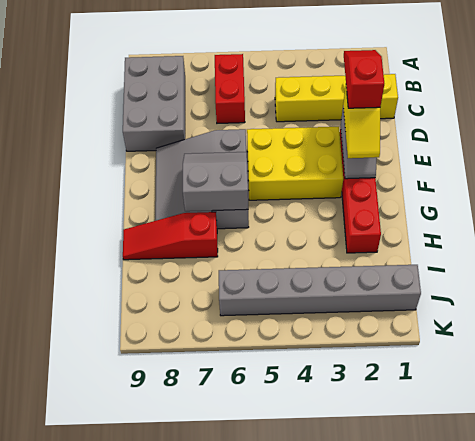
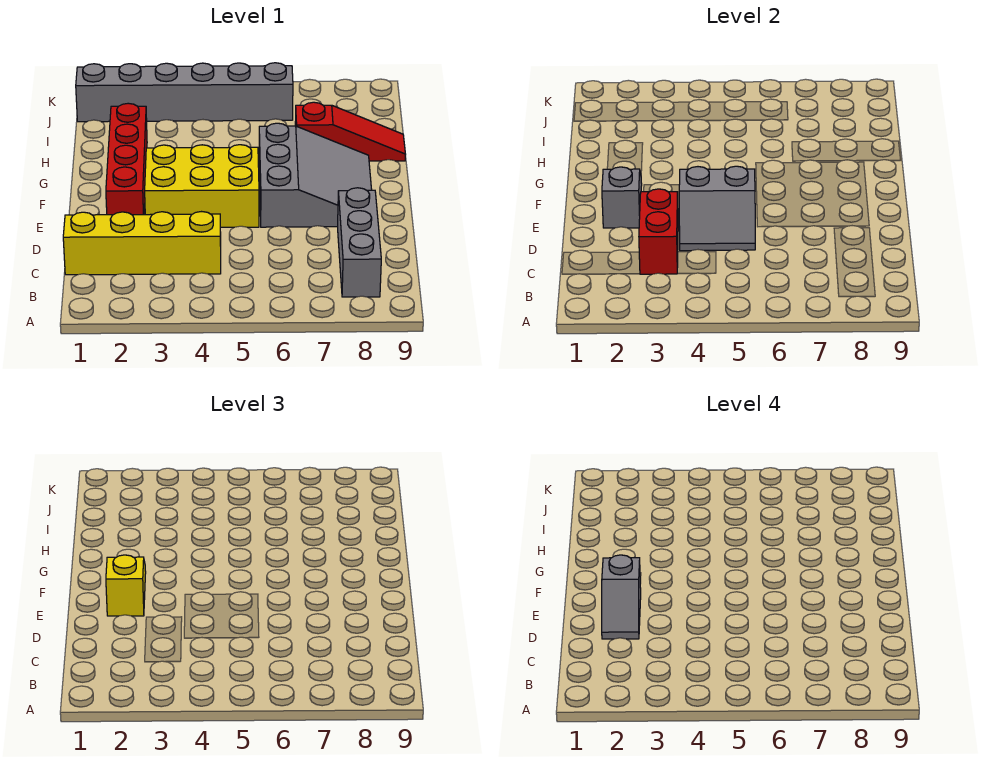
red 1x2 brick [215,54,245,123] -> red 1x2 brick moved to [639,189,678,274]
grey 2x3 brick [123,56,185,151] -> grey 1x3 brick [338,188,381,297]
red 1x2 slope [344,50,384,108] -> grey 1x2 slope [602,555,641,639]
grey 2x2 slope [183,152,248,211] -> grey 2x2 slope moved to [679,166,755,251]

